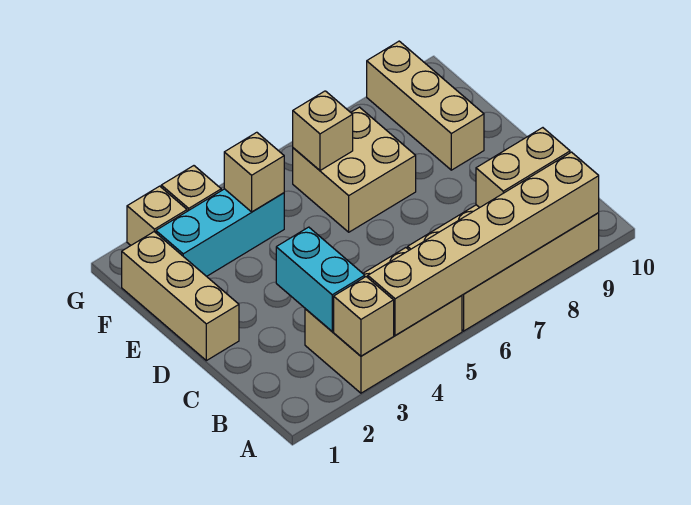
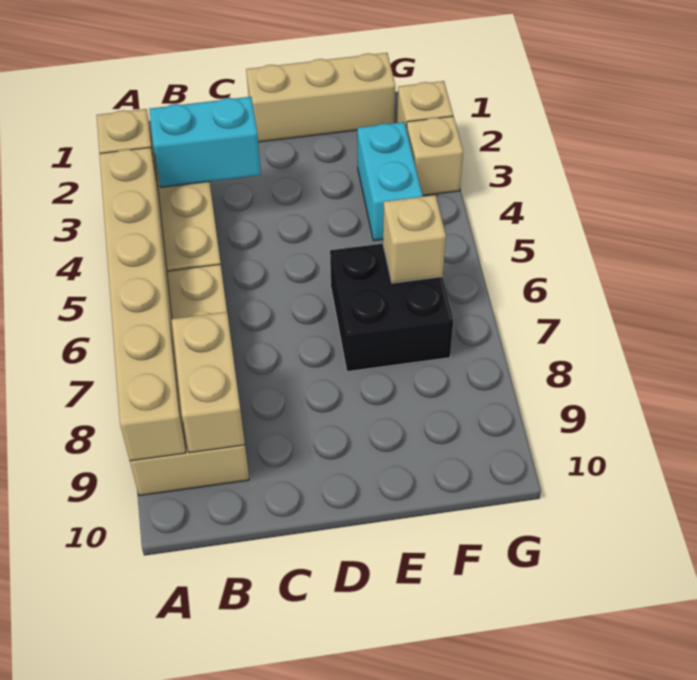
tan 2x2 brick [293,107,416,232] -> black 2x2 brick [330,244,453,372]
tan 1x3 brick [367,41,484,170] -> none
cyan 1x3 brick [156,189,284,276] -> cyan 1x2 brick [357,122,423,241]
tan 1x1 brick [224,132,284,212] -> none

